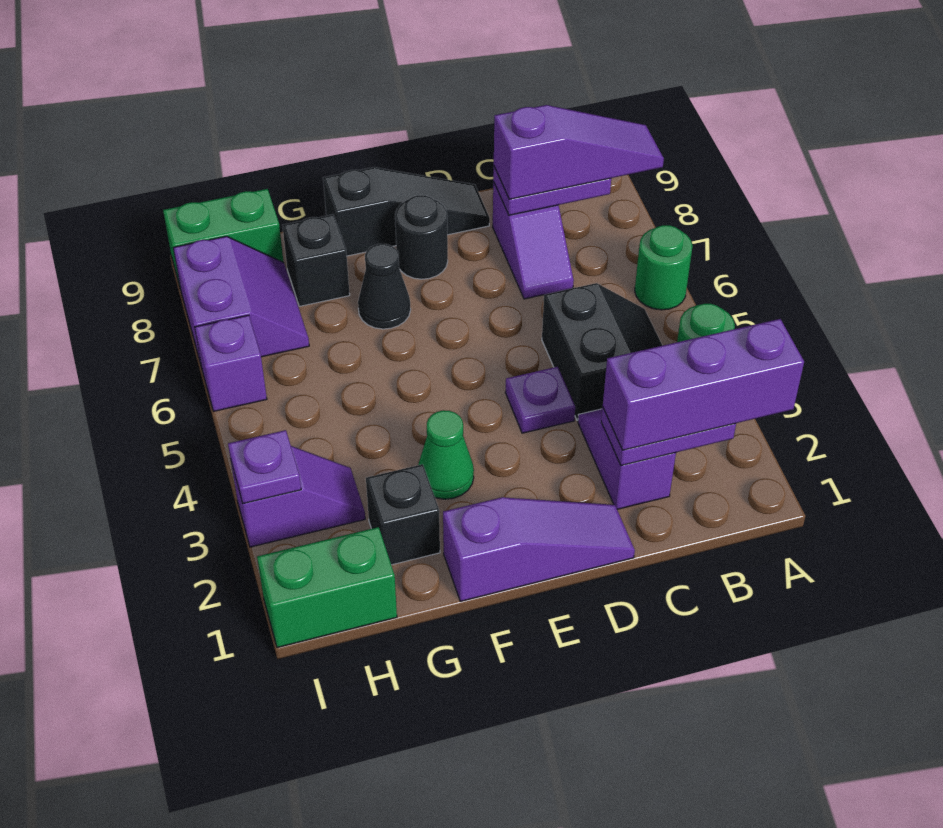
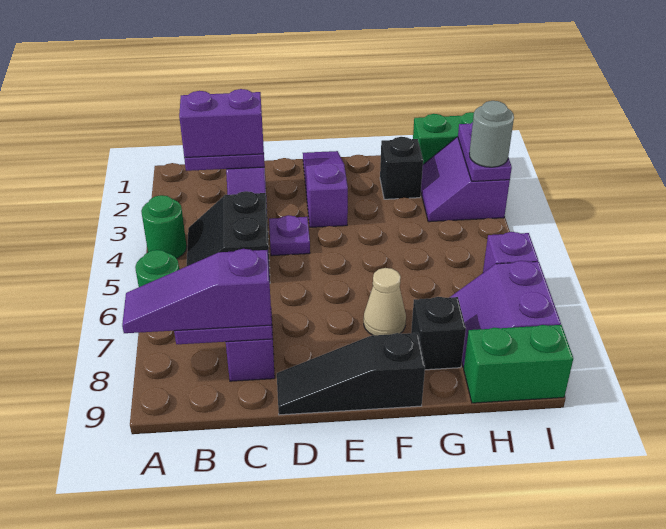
purple 1x3 brick [603,319,804,450] -> purple 1x2 brick [179,89,264,158]
purple 1x3 slope [443,497,635,601] -> purple 1x3 slope turned to [303,151,348,227]
black 1x1 round brick [395,195,448,279] -> none
green 1x1 cone [418,410,474,499] -> none
black 1x1 cone [358,244,411,329] -> tan 1x1 cone [364,268,406,335]
purple 1x2 slope [231,446,365,547] -> purple 2x2 slope [421,137,510,222]
purple 1x1 plate [228,430,301,503] -> purple 1x2 plate [458,122,512,181]
none -> grey 1x1 round brick [469,101,514,167]

